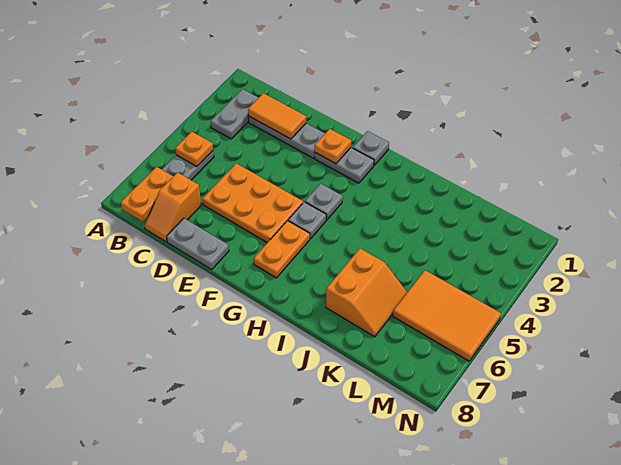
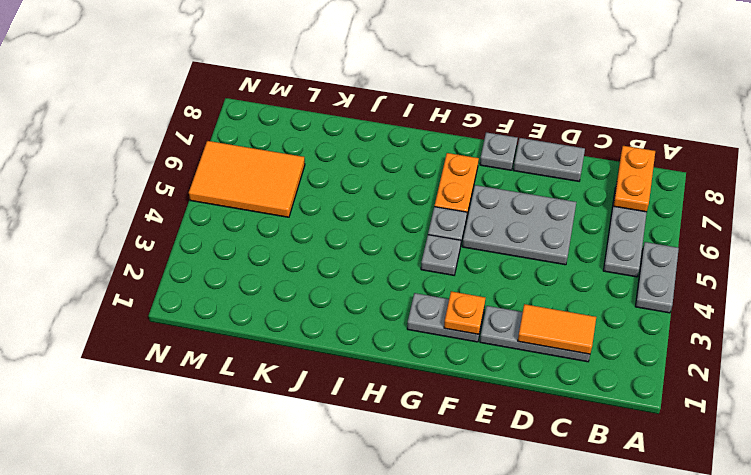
grey 1x2 plate [210,89,258,139] -> grey 1x2 plate moved to [635,242,679,313]
orange 1x1 plate [175,132,213,166] -> none
orange 1x2 slope [145,173,201,242] -> none
orange 2x3 plate [203,163,303,243] -> grey 2x3 plate [462,185,576,265]
grey 1x1 plate [353,131,389,165] -> grey 1x1 plate moved to [480,132,518,170]
orange 2x2 slope [326,249,407,337] -> none

